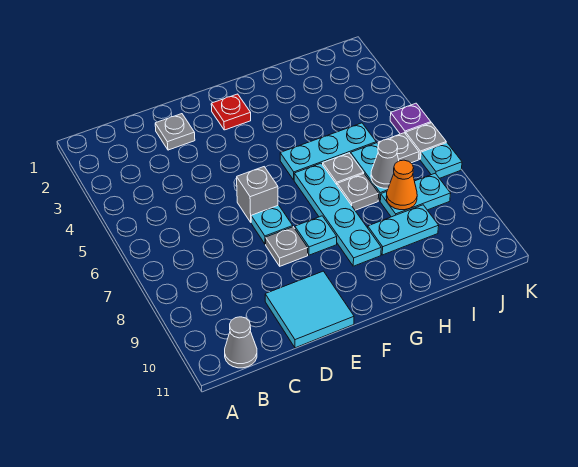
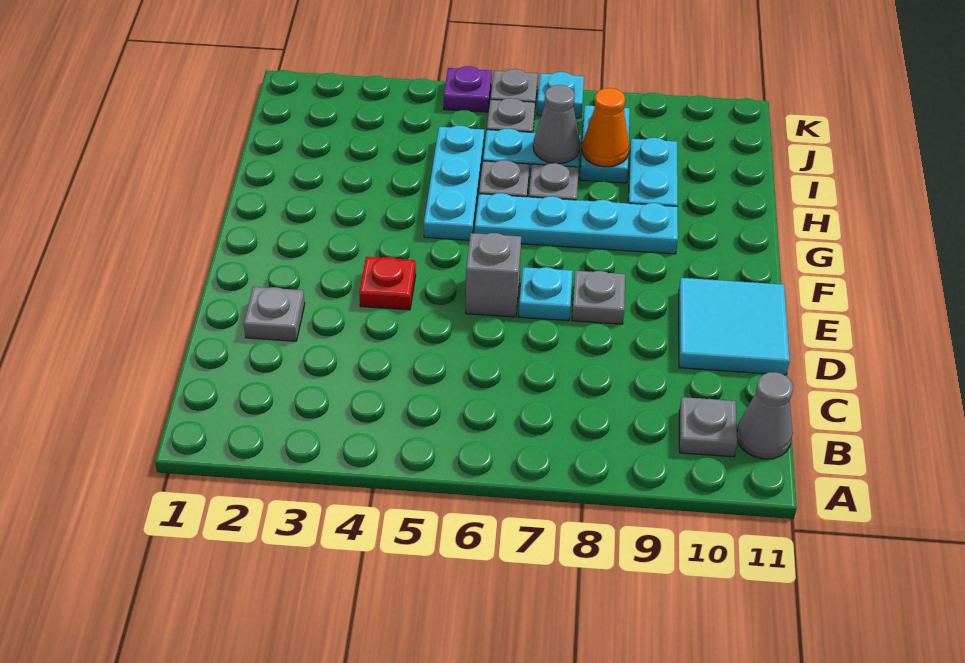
none -> grey 1x1 plate [679,397,737,457]
red 1x1 plate [211,94,251,130] -> red 1x1 plate moved to [359,257,416,310]
cyan 1x1 plate [295,216,337,255] -> none

